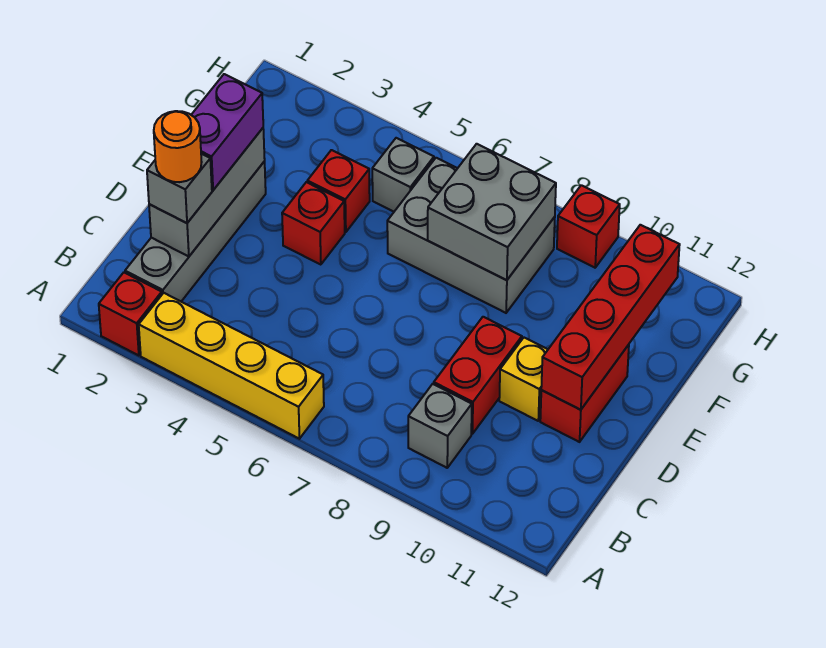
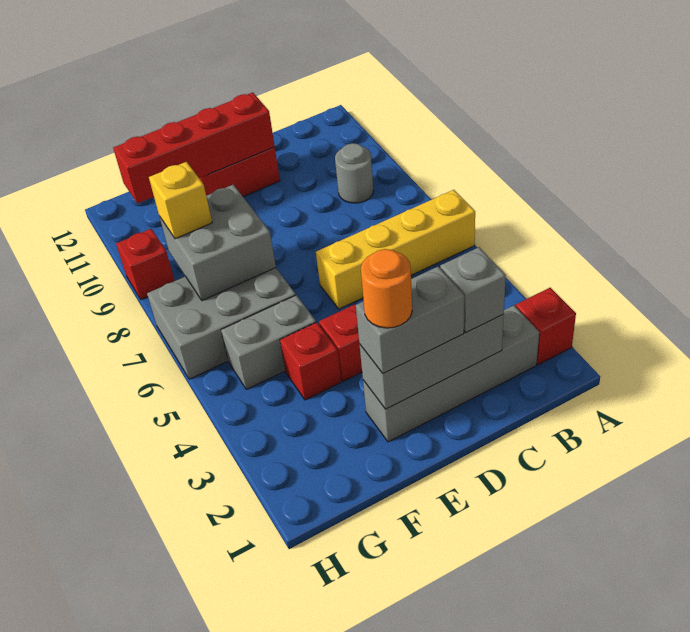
yellow 1x4 brick [139,293,324,439] -> yellow 1x4 brick turned to [316,190,475,309]
grey 1x1 brick [408,384,472,468] -> grey 1x1 round brick [335,143,374,203]
orange 1x1 round brick [154,111,202,182] -> orange 1x1 round brick moved to [361,249,412,328]
red 1x2 brick [434,317,522,434] -> none
purple 1x2 brick [191,74,263,190] -> grey 1x2 brick [356,267,464,374]
yellow 1x1 brick [499,338,548,421] -> yellow 1x1 brick moved to [149,162,212,239]
grey 2x3 brick [387,158,555,313] -> grey 2x3 brick turned to [147,268,296,379]
grey 1x1 brick [372,138,434,212] -> grey 1x2 brick [221,295,316,389]

